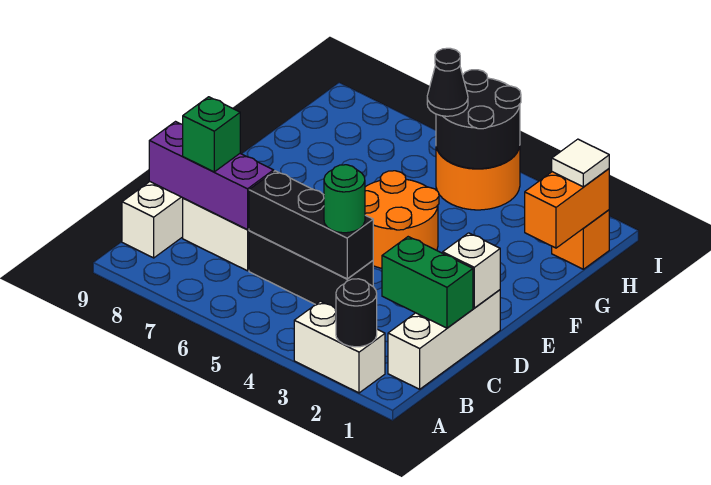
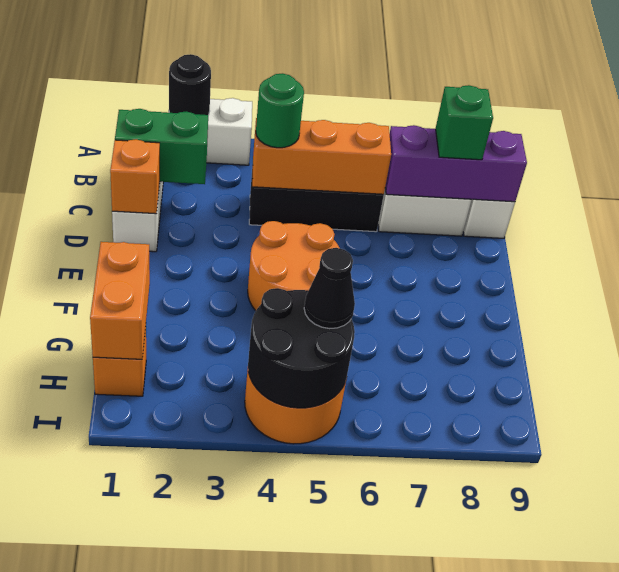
black 1x3 brick [249,171,373,279] -> orange 1x3 brick [252,118,391,195]
white 1x1 brick [443,233,500,308] -> orange 1x1 brick [110,139,160,214]
white 1x1 tile [552,139,609,187] -> none

